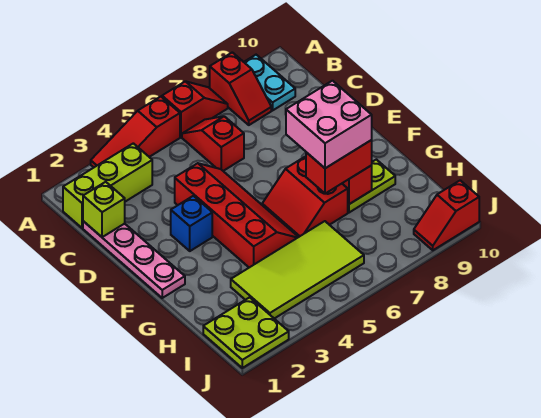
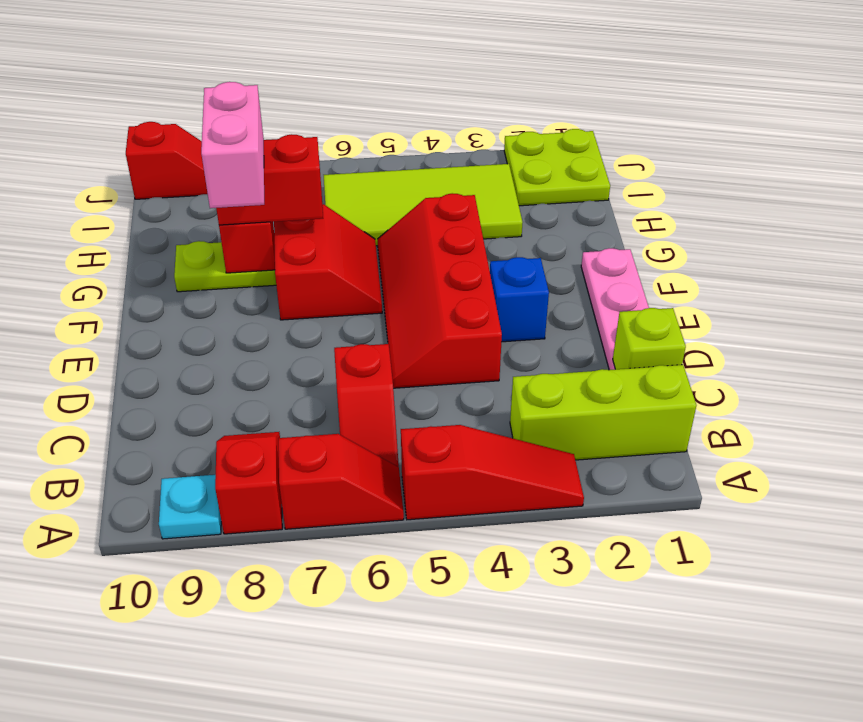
red 1x2 slope [162,81,228,137] -> red 1x2 slope turned to [278,434,404,529]
cyan 1x2 plate [244,55,295,110] -> cyan 1x1 plate [159,475,221,539]
pink 2x2 brick [286,81,372,168] -> pink 1x2 brick [201,82,264,208]

